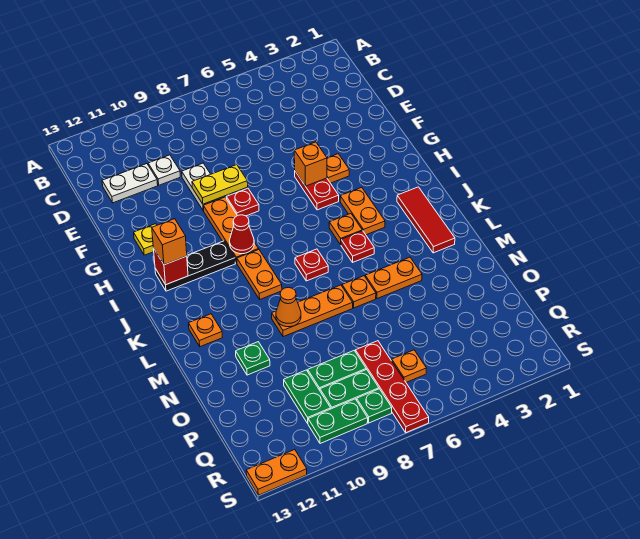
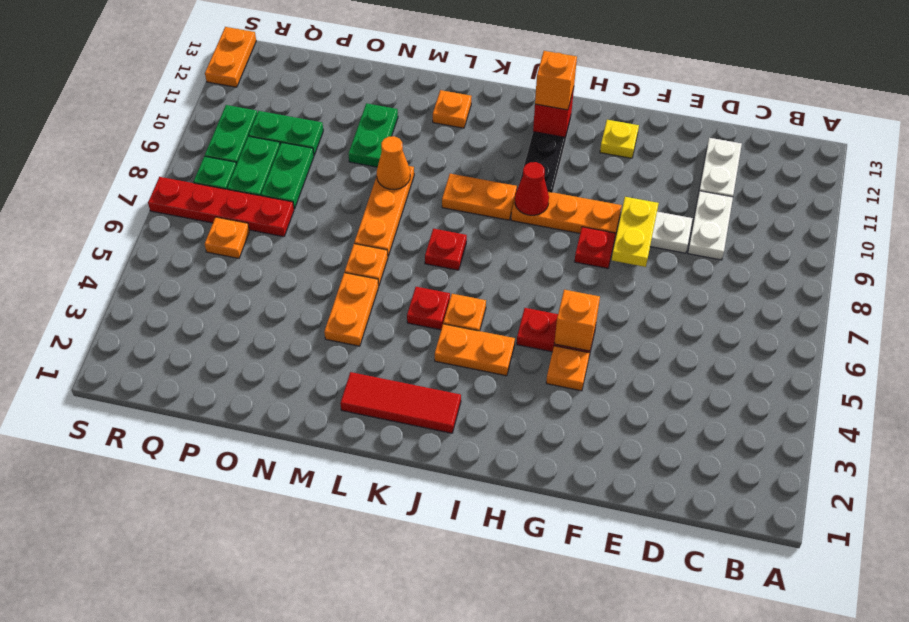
white 1x1 plate [148,155,180,185] -> white 1x2 plate [688,191,733,260]
green 1x1 plate [236,342,270,375] -> green 1x2 plate [349,103,398,167]

